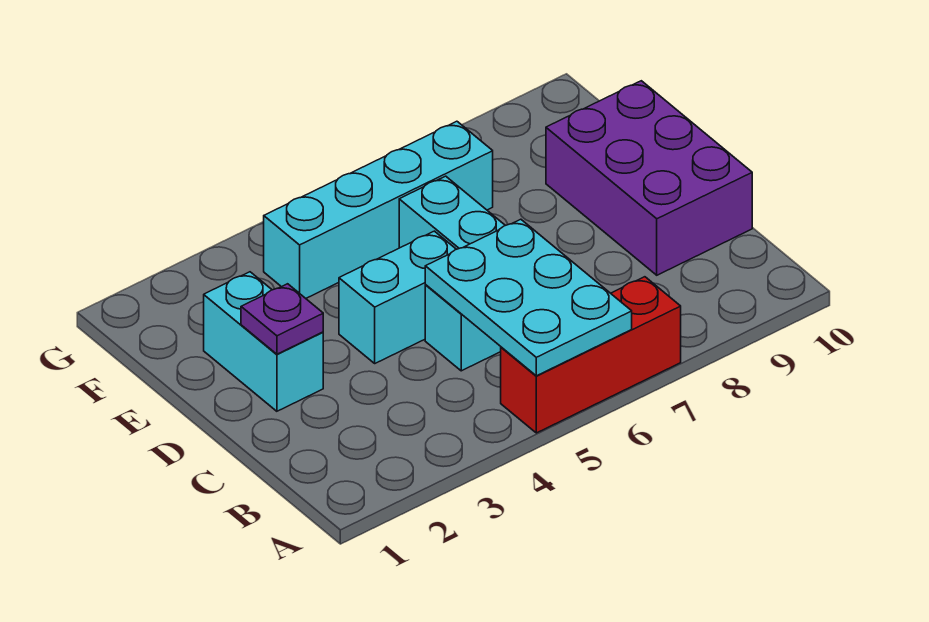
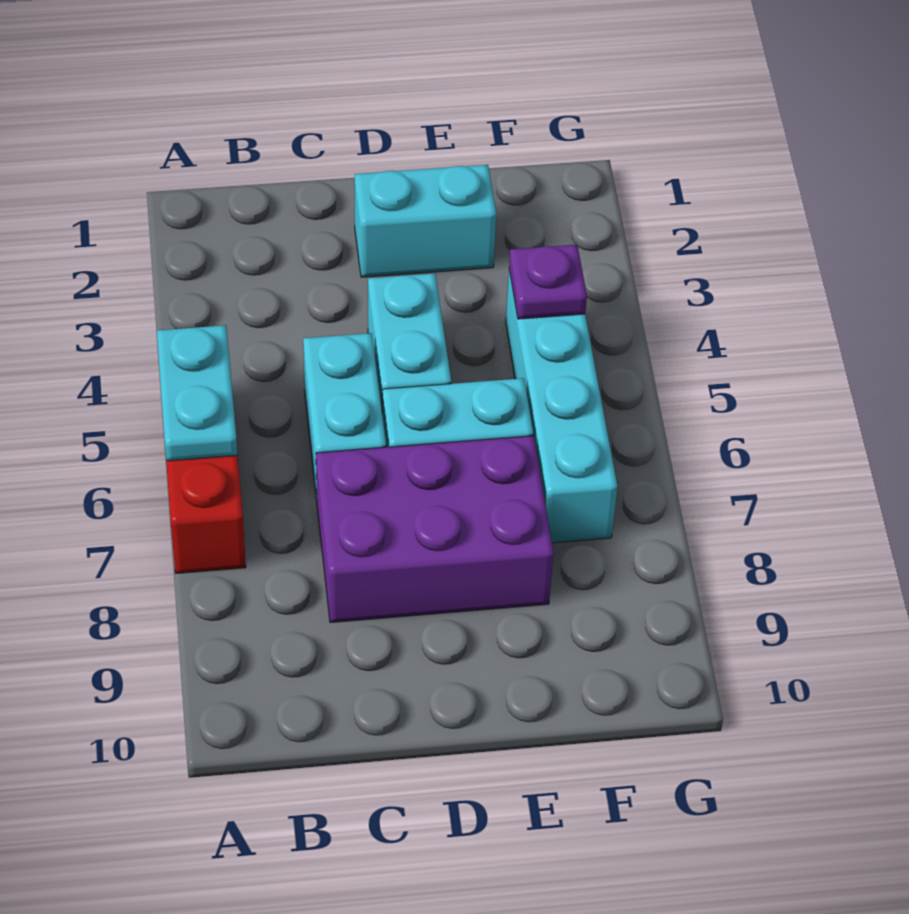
cyan 2x3 plate [425,219,632,376] -> cyan 1x2 plate [157,325,237,461]
purple 2x3 brick [546,81,752,275] -> purple 2x3 brick moved to [316,436,554,622]
purple 1x1 plate [241,284,323,354] -> purple 1x1 plate moved to [509,245,587,319]

